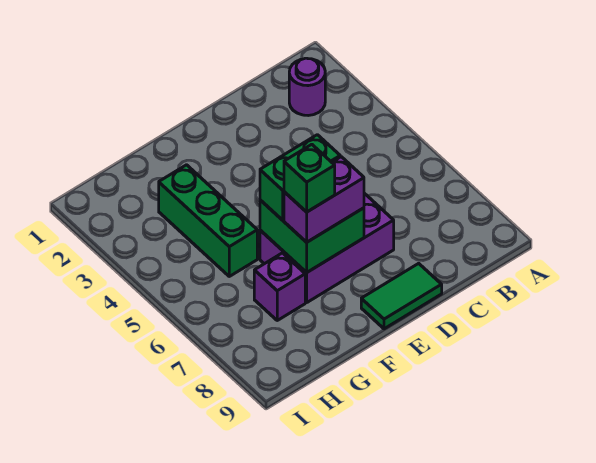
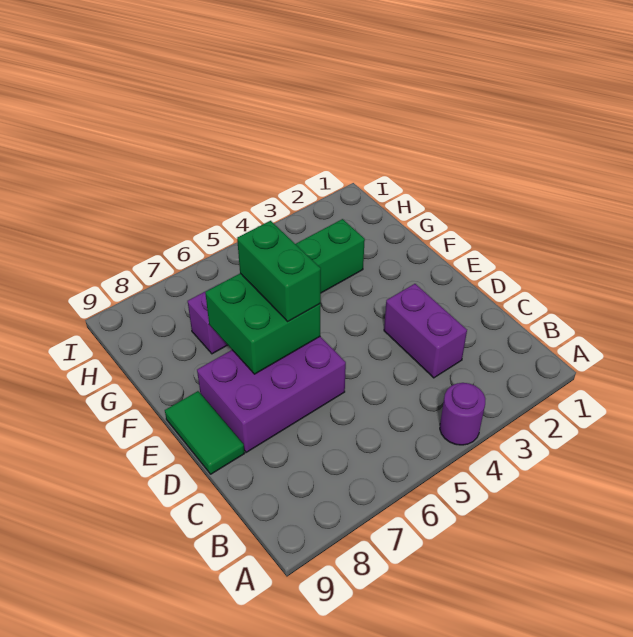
purple 1x1 round brick [289,58,325,116] -> purple 1x1 round brick moved to [440,383,485,445]
purple 2x3 brick [260,193,394,302] -> purple 2x3 brick turned to [197,337,346,452]
purple 1x2 brick [284,157,364,242] -> purple 1x2 brick moved to [384,284,467,378]
green 1x1 brick [284,144,335,212] -> none

